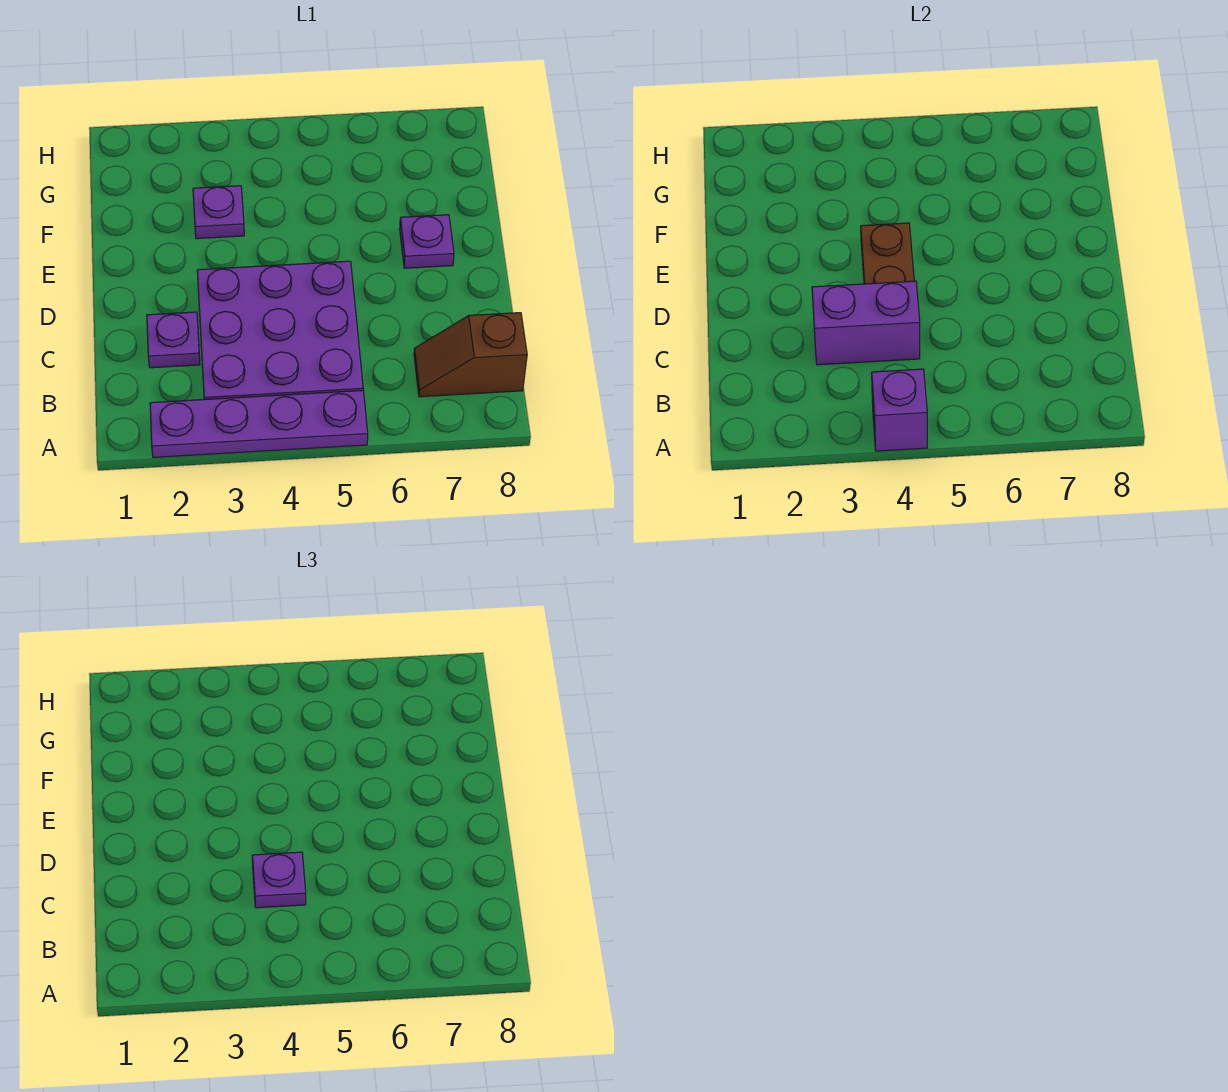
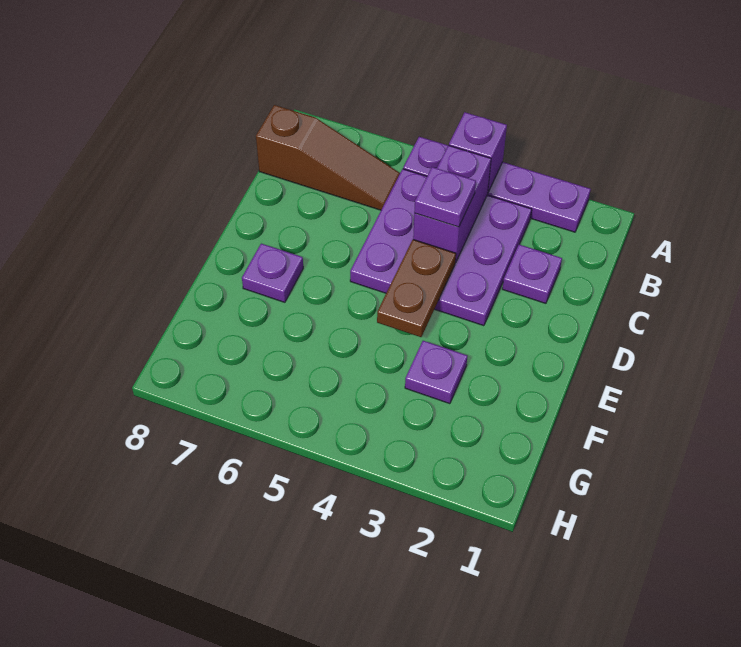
brown 1x2 slope [414,313,527,397] -> brown 1x3 slope [256,105,400,210]
purple 1x2 brick [812,281,920,365] -> purple 1x2 brick turned to [413,145,491,263]

